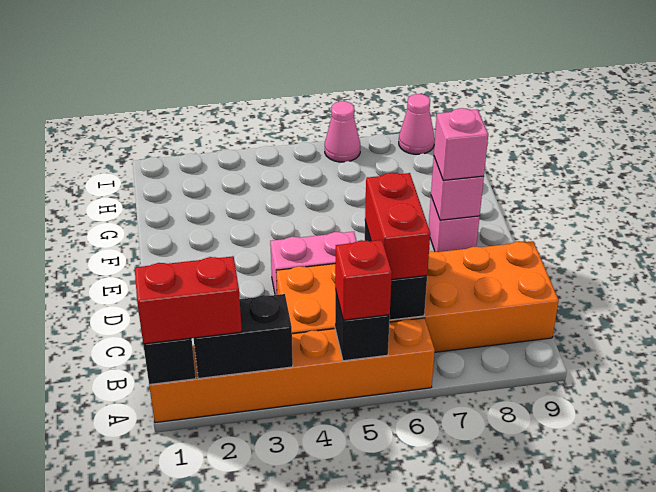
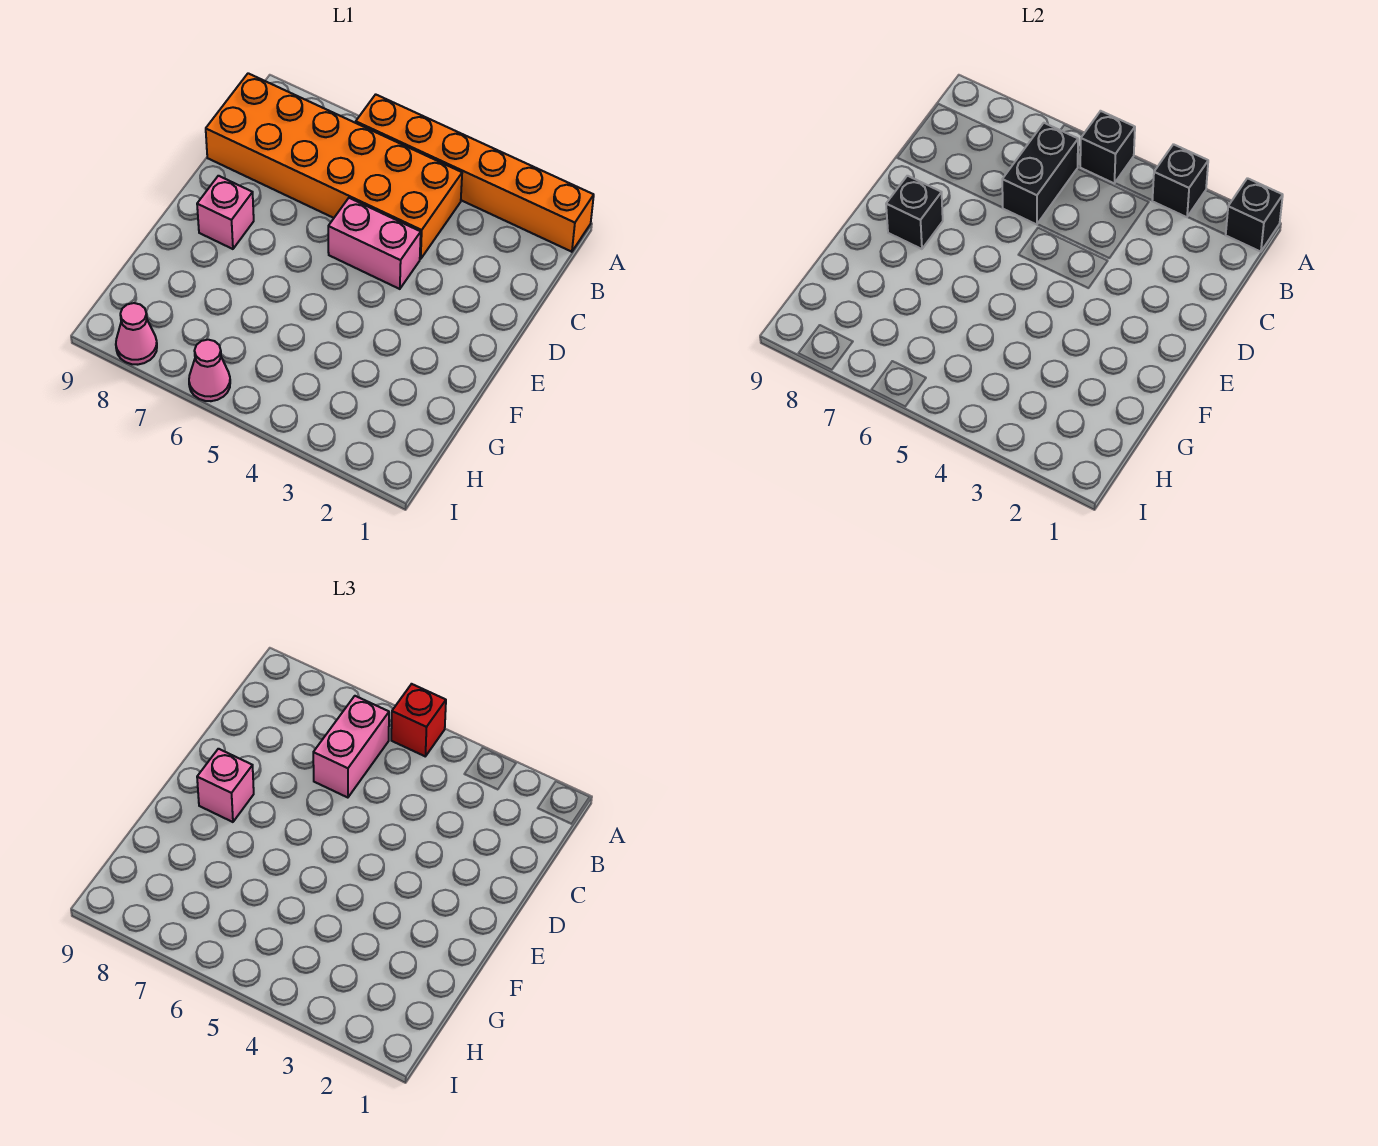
red 1x2 brick [135,256,242,344] -> none
black 1x2 brick [194,294,293,378] -> black 1x1 brick [1152,144,1208,217]
red 1x2 brick [365,173,430,280] -> pink 1x2 brick [313,696,389,798]
pink 1x1 brick [431,157,484,220] -> black 1x1 brick [886,176,943,249]

